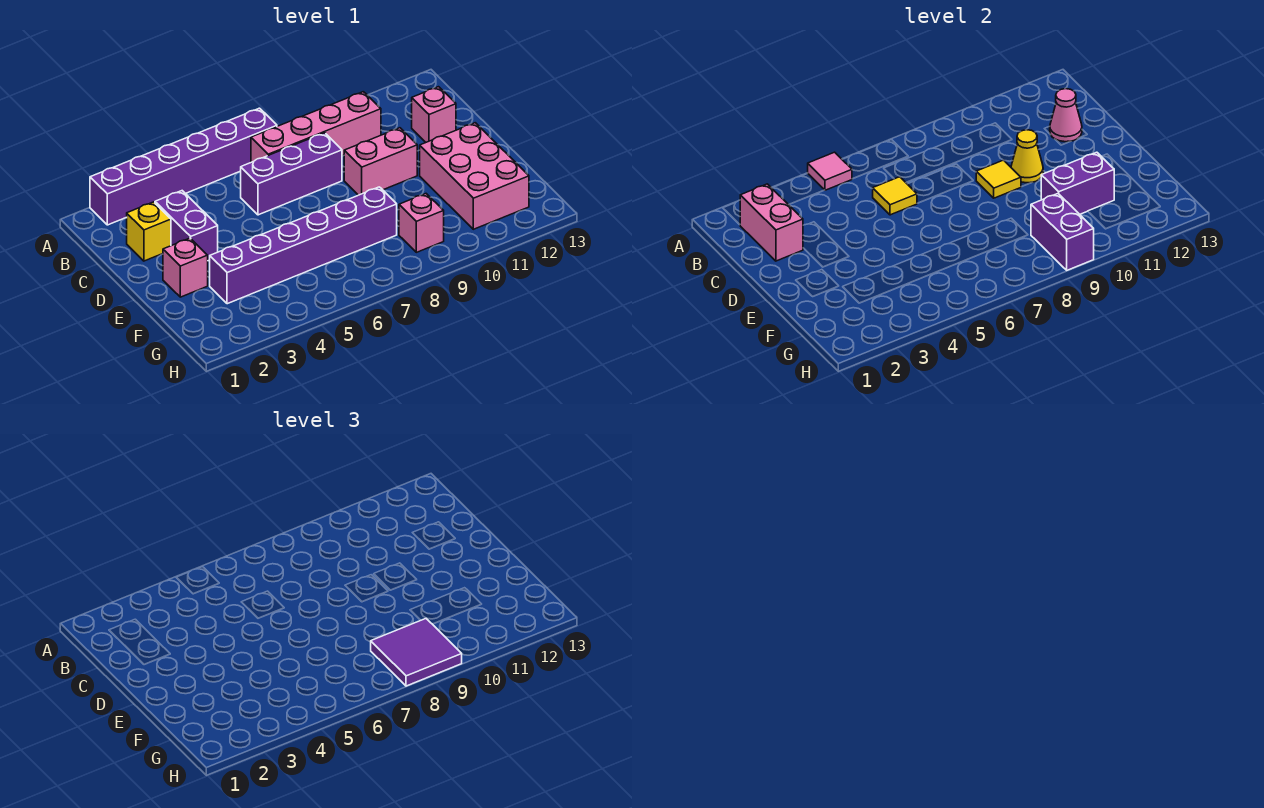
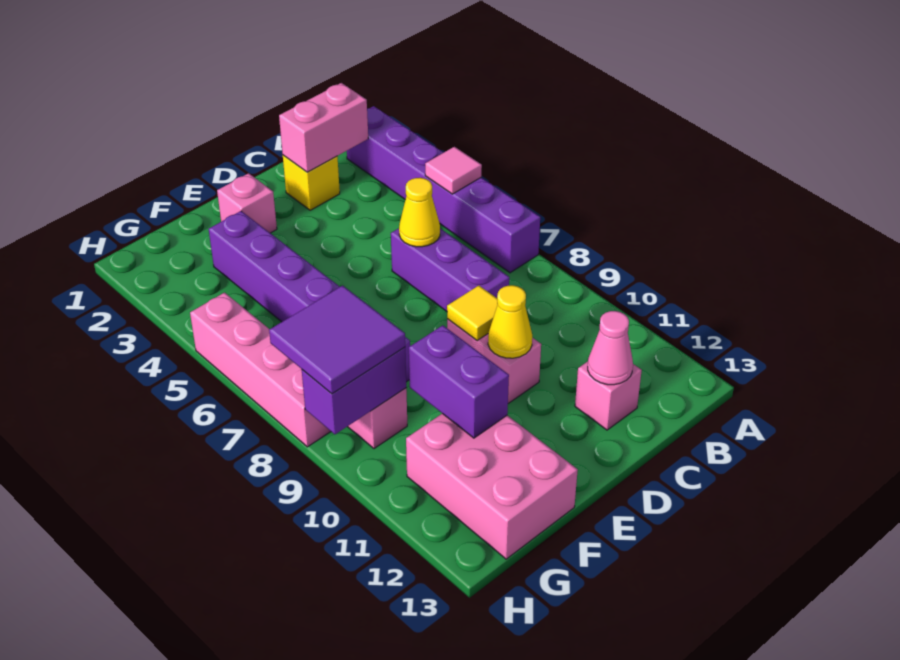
pink 1x4 brick [251,92,381,162] -> pink 1x4 brick moved to [190,293,331,447]
purple 1x2 brick [155,191,218,261] -> none
yellow 1x1 tile [873,177,917,215] -> yellow 1x1 cone [399,178,440,247]
pink 2x3 brick [420,123,529,229] -> pink 2x3 brick turned to [406,414,578,559]

